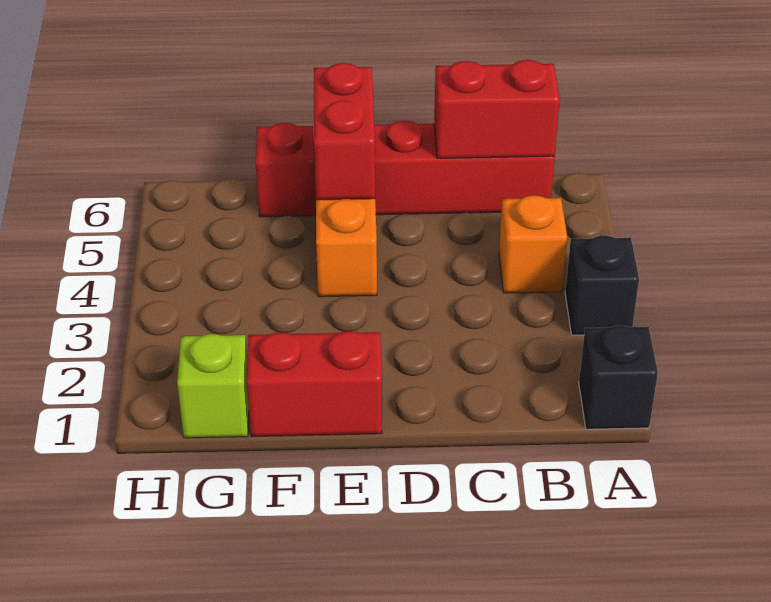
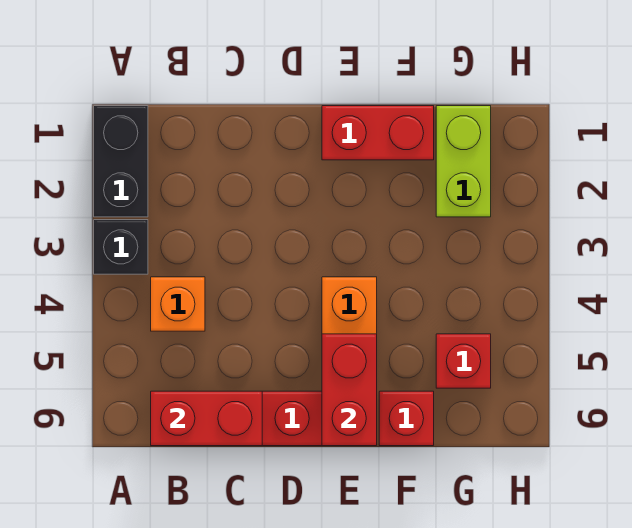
black 1x1 brick [579,326,658,429] -> black 1x2 brick [94,106,148,217]
lime 1x1 brick [177,334,249,438] -> lime 1x2 brick [436,106,491,217]
none -> red 1x1 brick [436,334,491,388]

